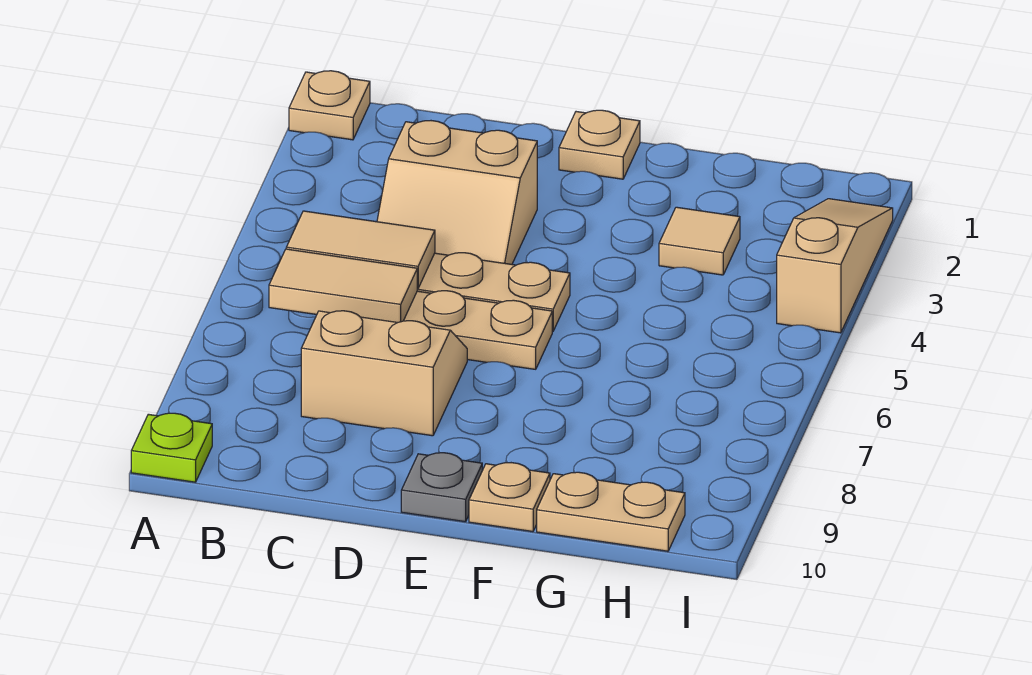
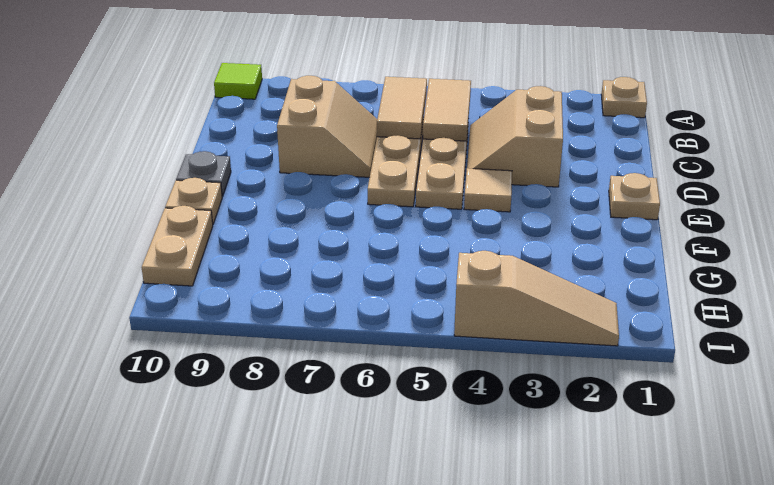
lime 1x1 plate [131,413,212,482] -> lime 1x1 tile [214,63,262,99]
tan 1x1 tile [659,207,740,275] -> tan 1x1 tile moved to [464,168,512,212]

